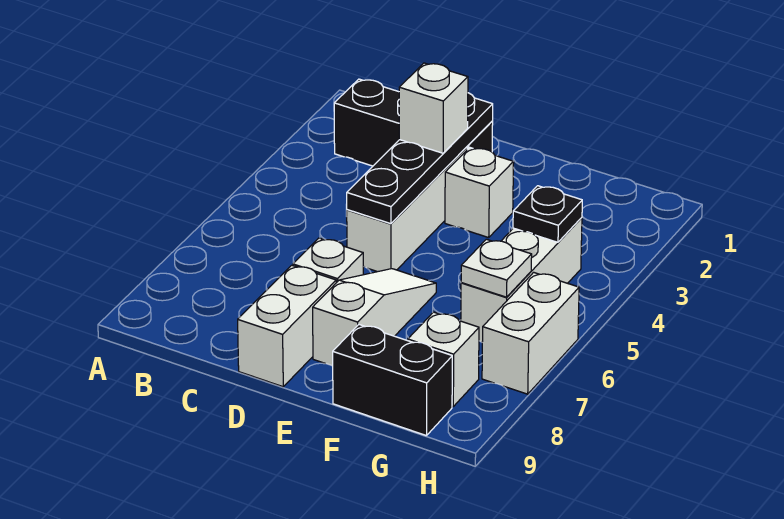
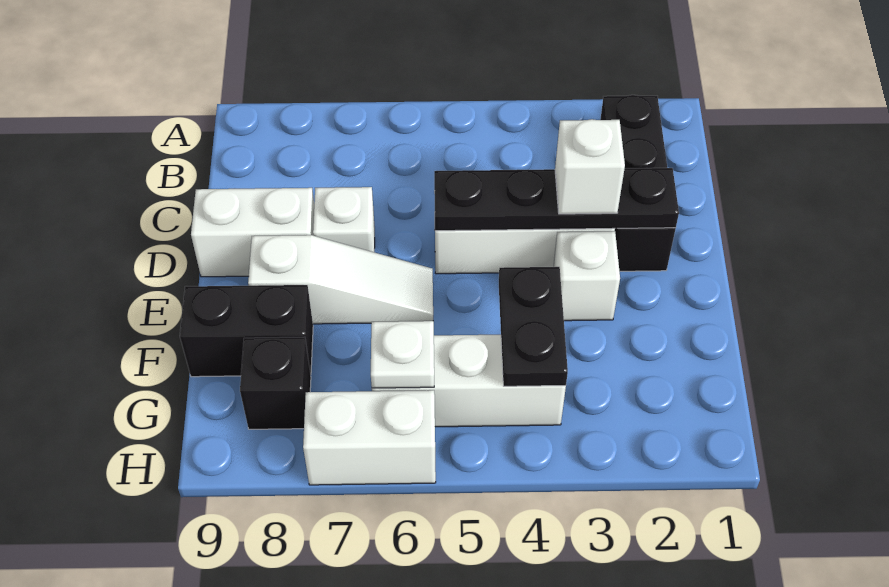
black 1x2 brick [333,325,452,436] -> black 1x2 brick turned to [180,285,313,377]
black 1x1 plate [513,186,582,242] -> black 1x2 plate [499,267,568,386]
white 1x1 brick [408,312,479,407] -> black 1x1 brick [240,337,311,429]

